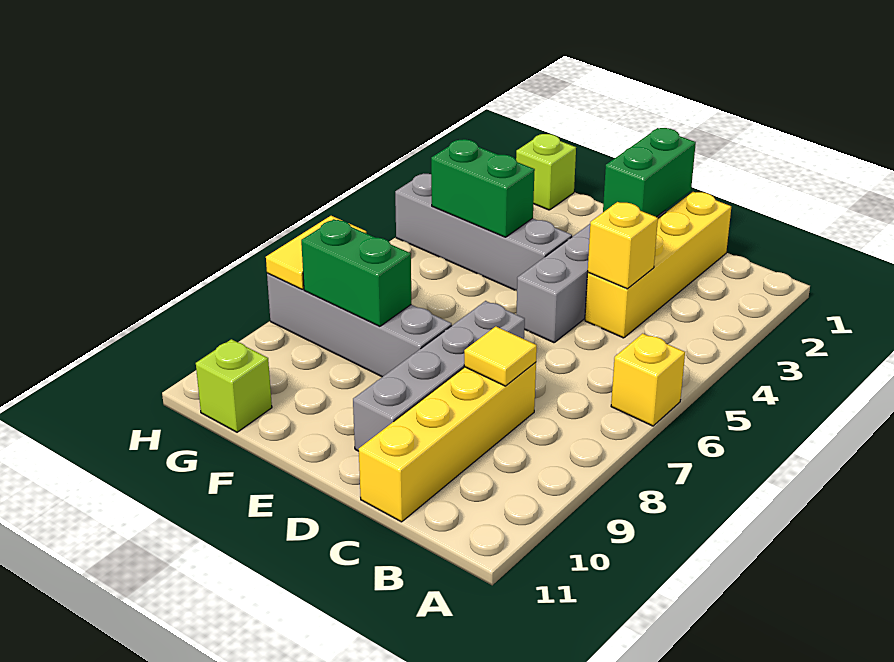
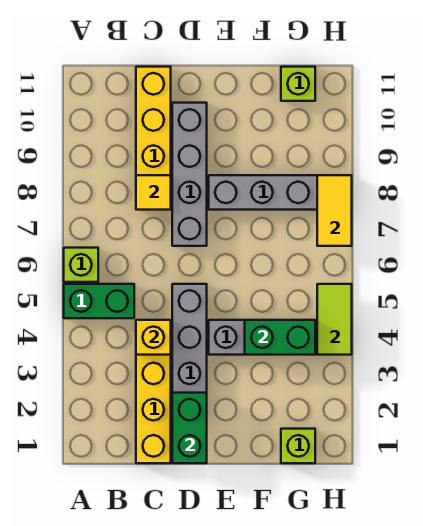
yellow 1x1 brick [611,333,685,426] -> lime 1x1 brick [64,248,98,282]
green 1x2 brick [301,219,411,326] -> green 1x2 brick moved to [64,284,134,318]
none -> lime 1x2 tile [317,284,352,355]

